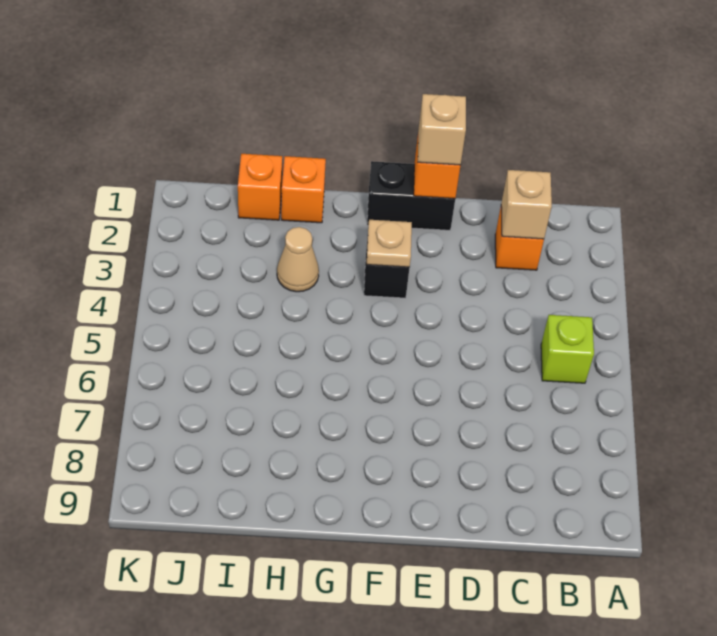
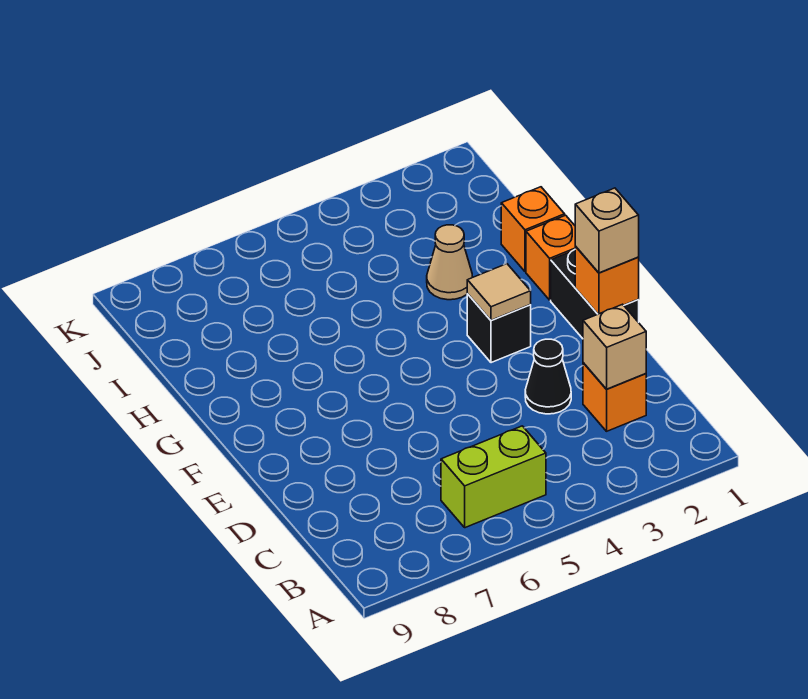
lime 1x1 brick [541,315,594,383] -> lime 1x2 brick [441,426,546,528]
none -> black 1x1 cone [525,339,571,414]
tan 1x1 plate [367,220,412,267] -> tan 1x1 tile [467,264,531,320]
orange 1x1 brick [238,154,282,220] -> orange 1x1 brick moved to [526,215,576,300]

